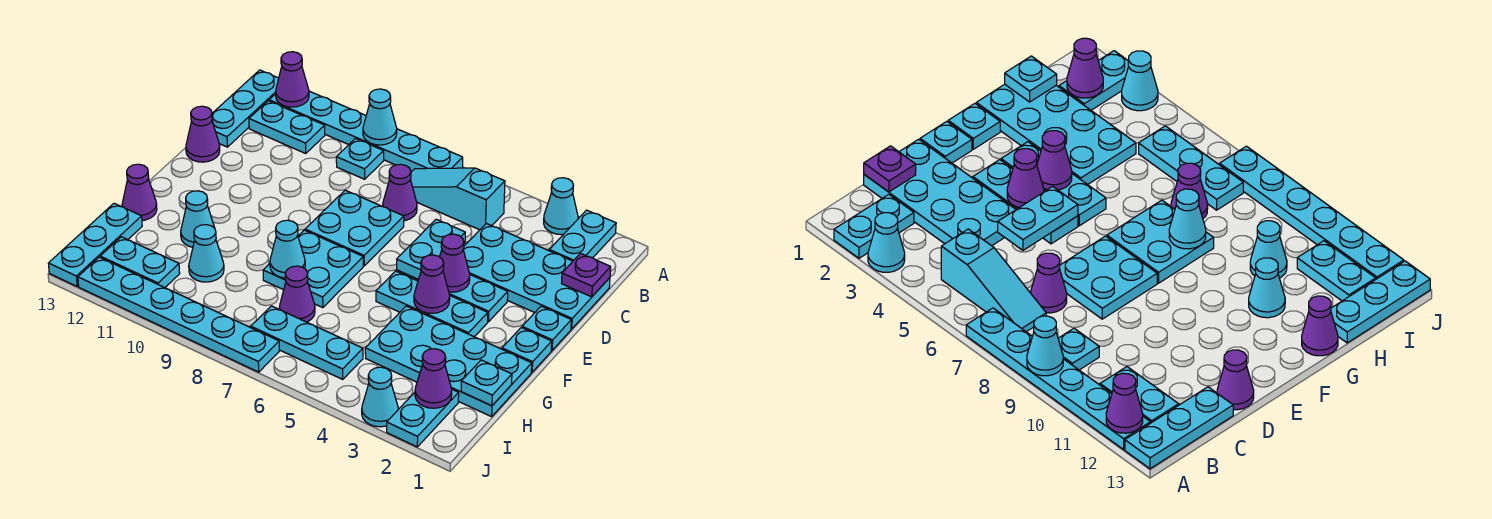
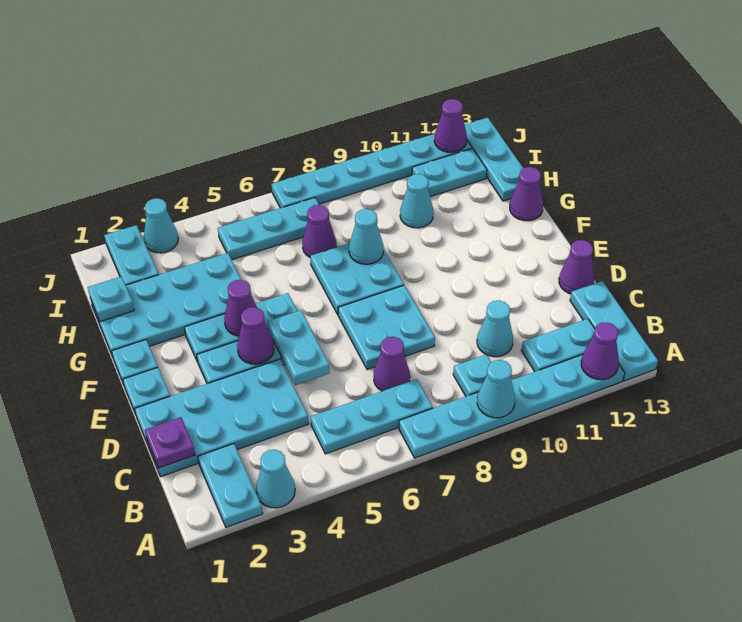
cyan 1x3 slope [410,168,505,230] -> cyan 1x3 plate [311,379,433,454]
cyan 1x1 cone [181,191,215,247] -> cyan 1x1 cone moved to [477,301,513,357]
purple 1x1 cone [415,349,452,408] -> purple 1x1 cone moved to [434,99,467,152]

